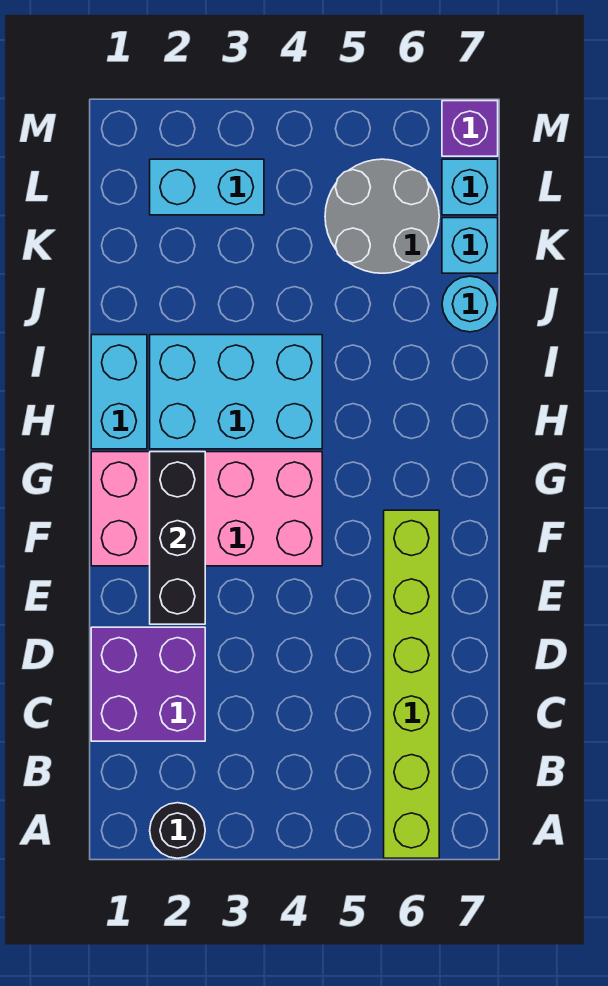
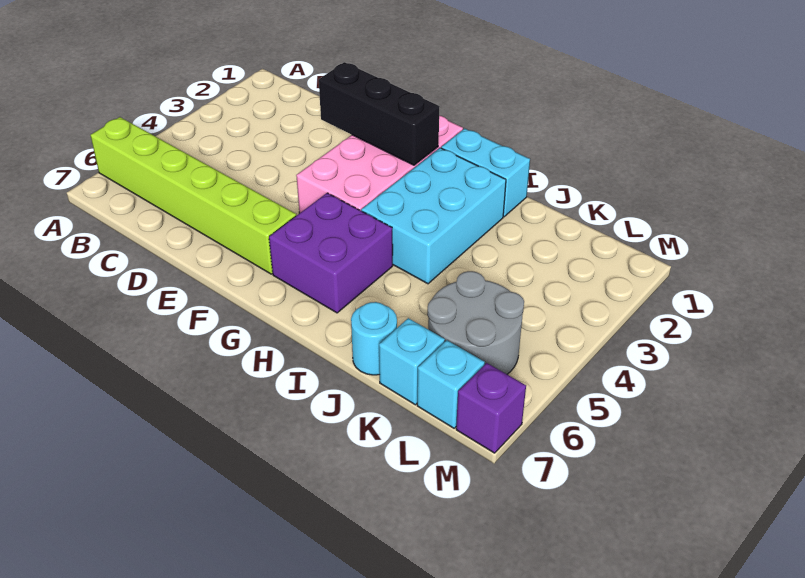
black 1x1 round brick [150,803,205,858] -> none
purple 2x2 brick [91,627,205,741] -> purple 2x2 brick moved to [269,193,393,313]
cyan 1x2 brick [150,159,264,215] -> none

